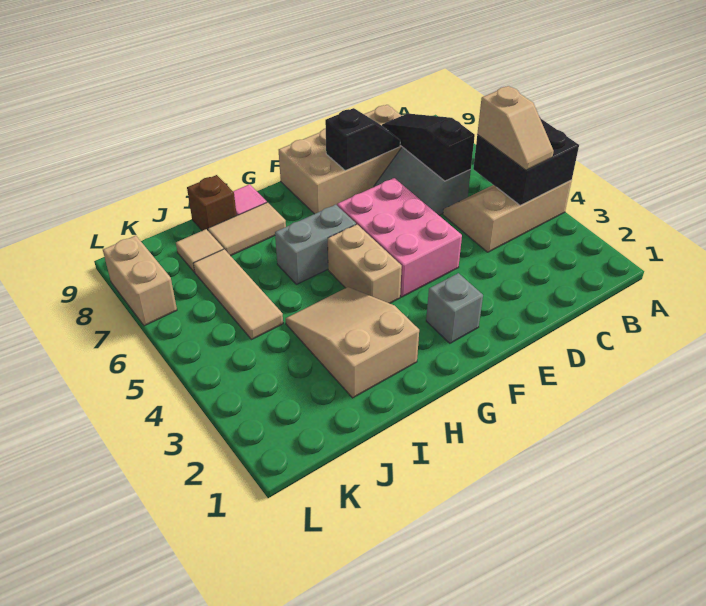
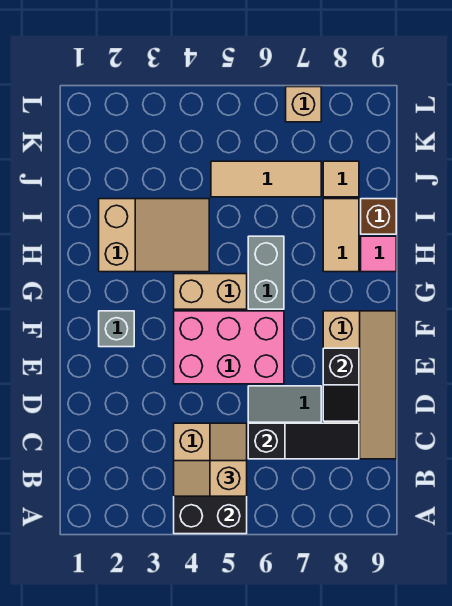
tan 2x4 brick [279,105,402,214] -> tan 2x4 slope [323,311,396,459]
tan 1x2 brick [103,236,177,326] -> tan 1x1 brick [286,87,321,122]

